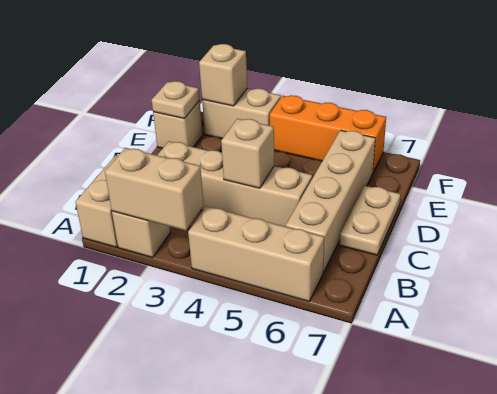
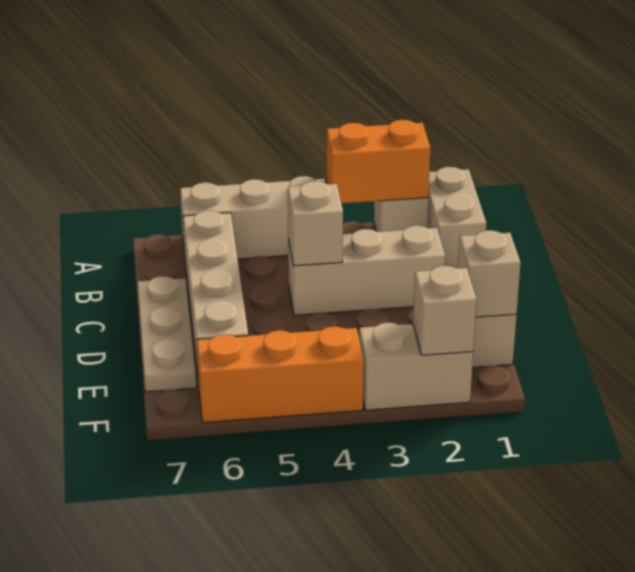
tan 1x2 brick [105,148,204,231] -> orange 1x2 brick [327,120,430,203]
tan 1x4 brick [158,141,312,226] -> tan 1x3 brick [288,226,445,315]
tan 1x2 plate [339,185,400,255] -> tan 1x3 plate [137,276,196,392]
tan 1x1 plate [152,81,200,119] -> tan 1x1 brick [458,230,520,317]

